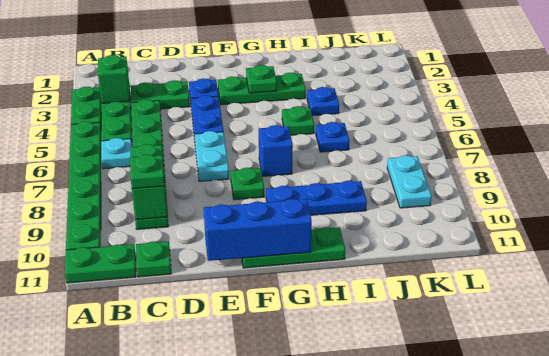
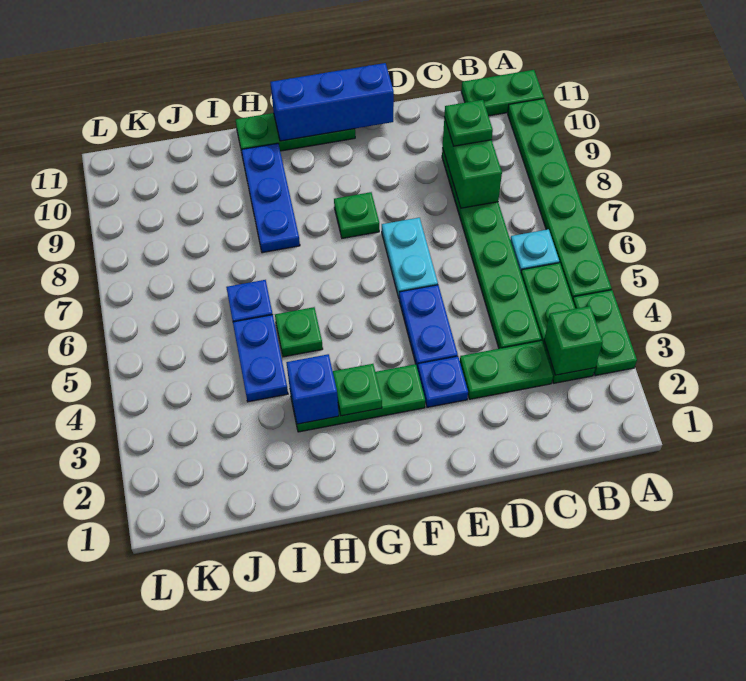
green 1x1 plate [136,241,171,277] -> none
blue 1x1 brick [259,125,293,177] -> blue 1x1 brick moved to [286,354,339,424]
blue 1x3 plate [266,181,367,215] -> blue 1x3 plate turned to [241,143,300,253]
blue 1x1 plate [307,87,339,116] -> blue 1x2 plate [233,315,288,402]
cyan 1x2 plate [387,155,432,208] -> none

